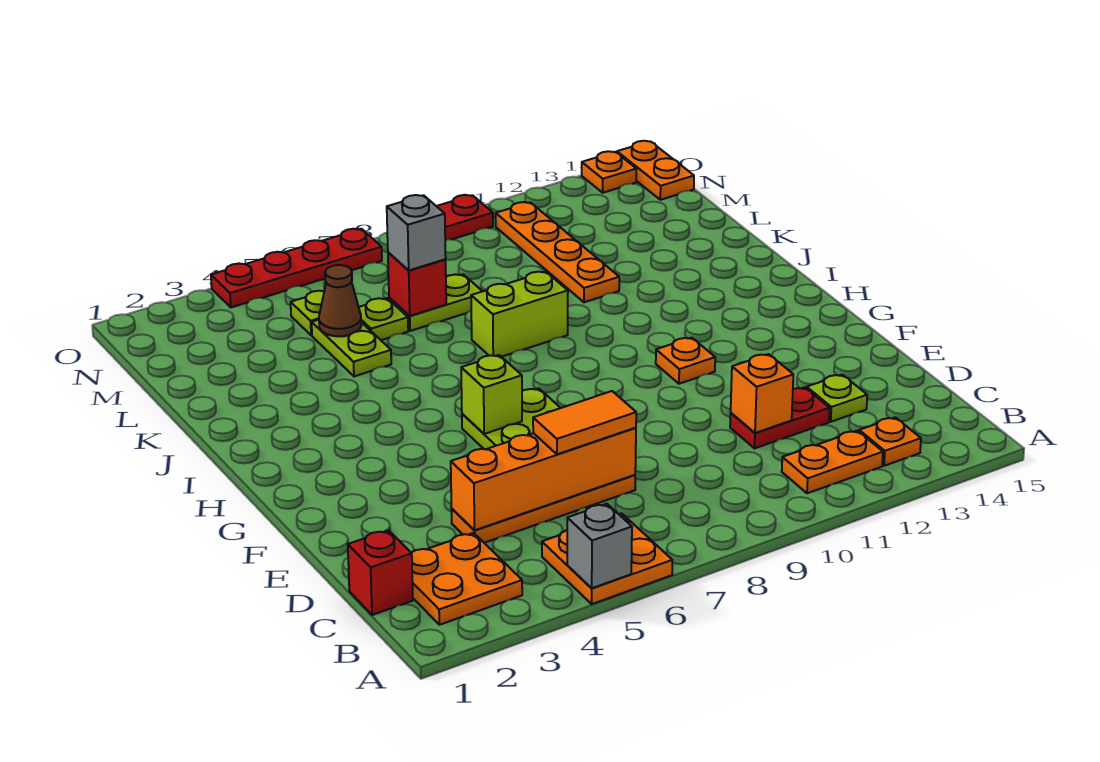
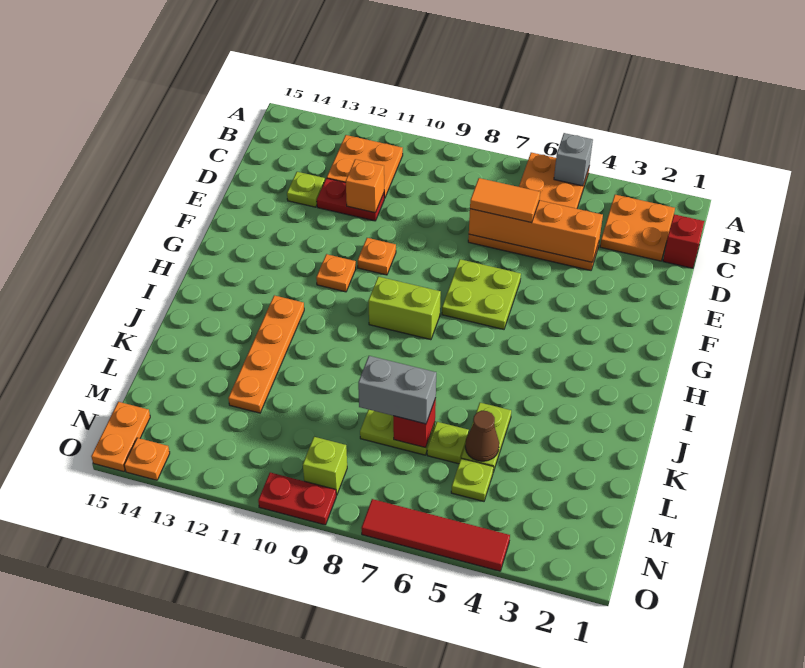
orange 1x2 plate [782,431,883,493] -> orange 2x2 plate [327,135,403,198]
orange 1x1 plate [859,417,921,466] -> orange 1x1 plate moved to [358,238,396,275]
lime 1x1 brick [461,355,522,434] -> lime 1x1 brick moved to [303,437,347,495]
lime 1x2 brick [471,272,568,357] -> lime 1x2 brick moved to [368,277,441,340]
orange 1x4 plate [496,202,619,302] -> orange 1x4 plate moved to [228,295,304,413]
grey 1x1 brick [387,195,446,270] -> grey 1x2 brick [358,356,436,424]
red 1x4 plate [211,229,382,307] -> red 1x4 tile [361,499,510,571]

